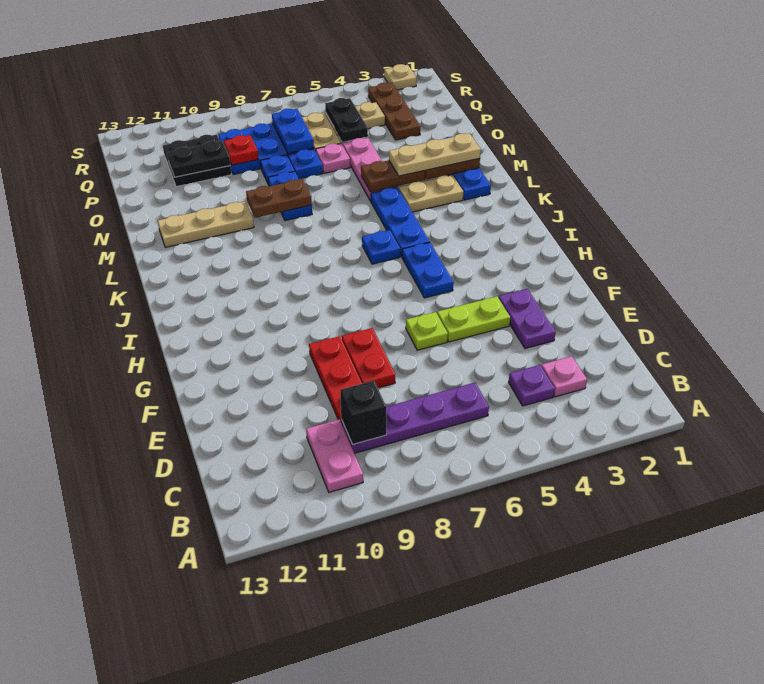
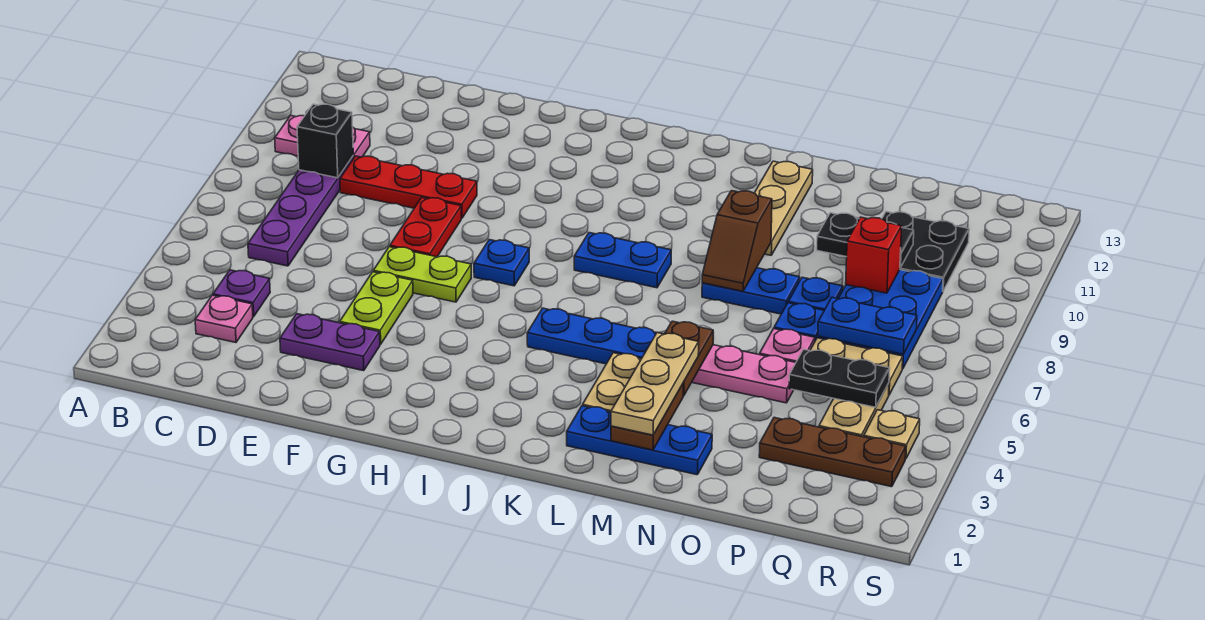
red 1x2 plate [342,328,395,388] -> red 1x2 plate turned to [390,198,461,257]
lime 1x1 plate [406,312,448,350] -> lime 1x2 plate [373,247,471,302]
blue 1x2 plate [402,242,454,298] -> blue 1x2 plate moved to [574,233,671,288]
blue 1x1 plate [362,230,400,264] -> blue 1x1 plate moved to [474,240,529,286]
brown 1x2 plate [246,179,312,218] -> brown 1x2 slope [702,191,772,291]
red 1x1 plate [224,135,258,165] -> red 1x1 brick [846,217,902,293]
black 1x2 plate [167,141,230,177] -> black 1x2 plate turned to [817,213,914,268]
tan 1x1 plate [384,64,417,90] -> tan 1x1 plate moved to [864,410,920,459]

